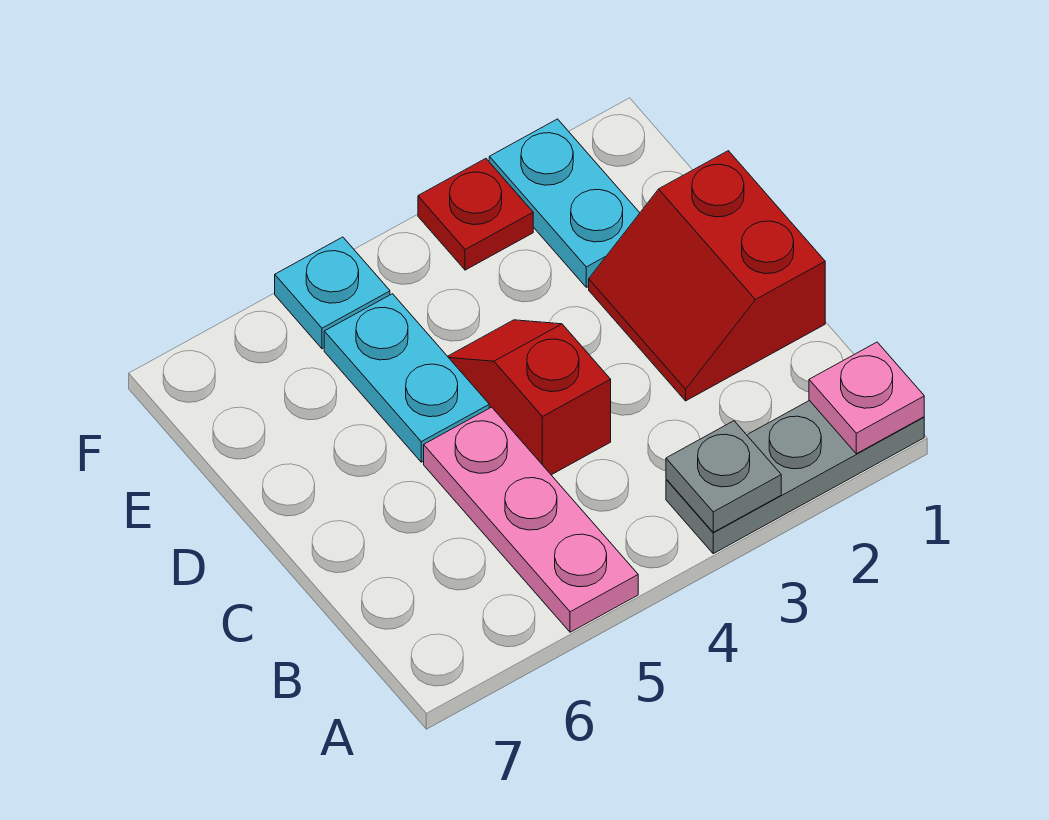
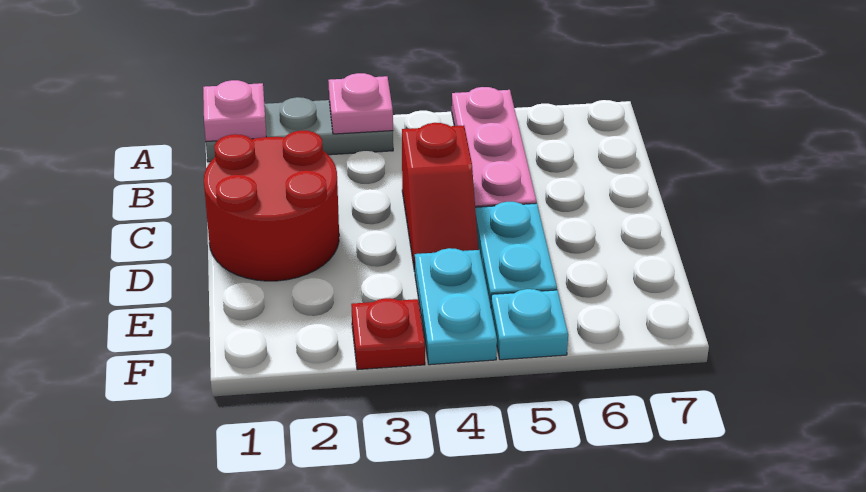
grey 1x1 plate [666,421,781,532] -> pink 1x1 plate [328,73,393,134]
red 2x2 slope [589,151,825,401] -> red 2x2 round brick [204,130,339,281]
cyan 1x2 plate [489,119,639,287] -> cyan 1x2 plate moved to [415,248,497,365]

